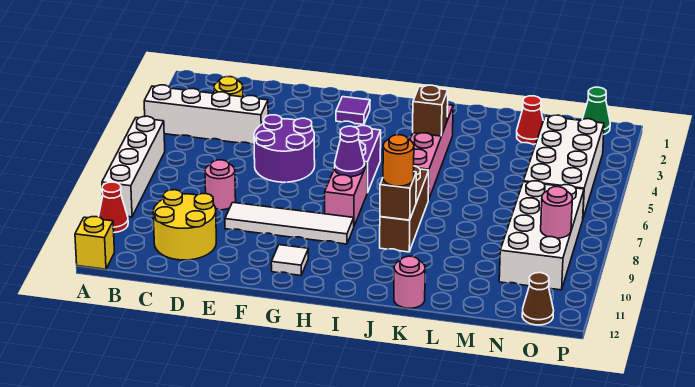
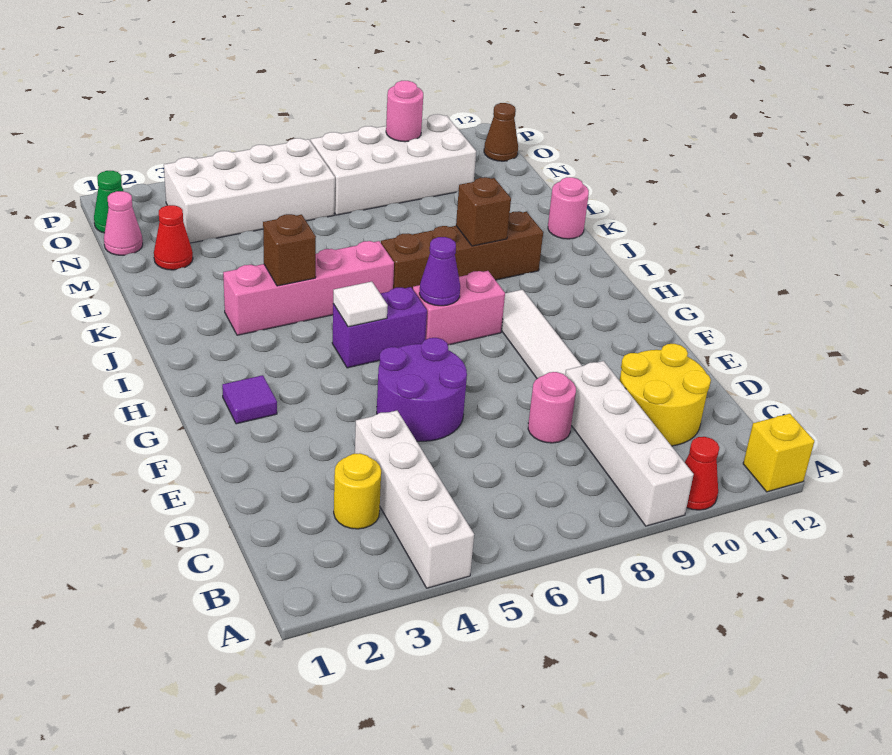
white 1x4 brick [102,116,165,217] -> white 1x4 brick turned to [565,361,694,526]
white 1x1 tile [271,245,308,275] -> white 1x1 tile moved to [333,282,388,327]
brown 1x3 brick [380,166,429,252] -> brown 1x4 brick [381,211,543,289]
orange 1x1 round brick [383,135,414,186] -> none
none -> pink 1x1 cone [104,191,143,255]

